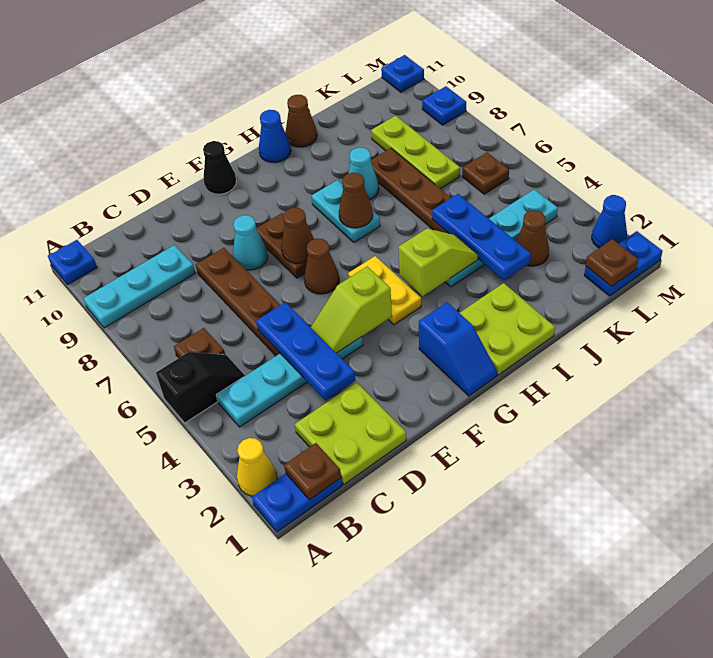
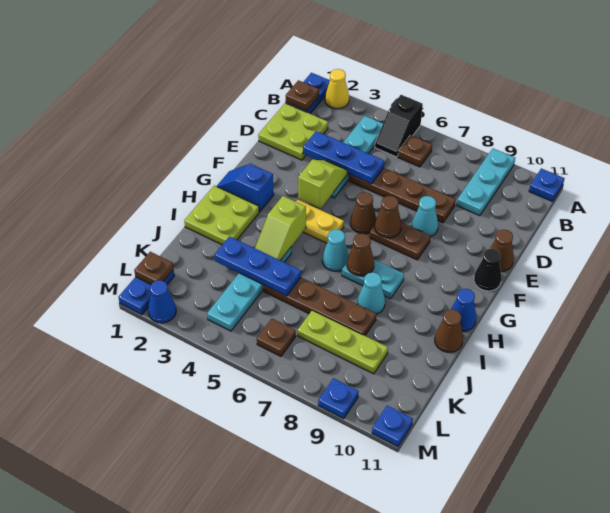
none -> cyan 1x1 cone [322,229,349,271]
brown 1x1 cone [516,211,549,266] -> brown 1x1 cone moved to [490,229,514,271]

